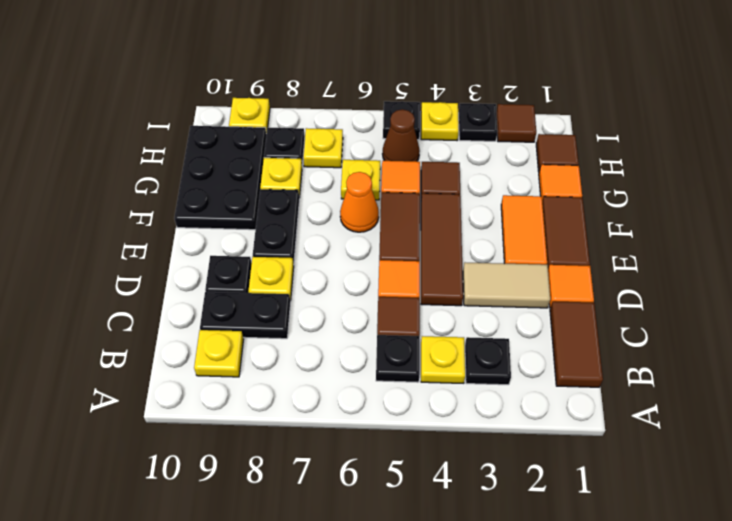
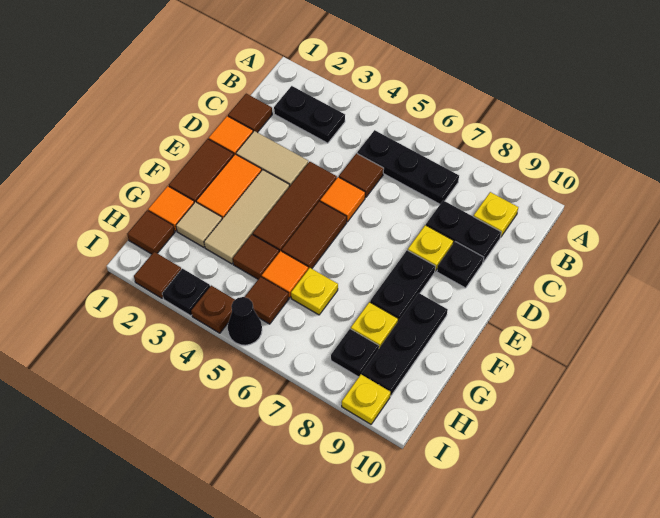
brown 1x2 tile [550,301,603,387] -> brown 1x1 tile [228,94,272,133]
black 1x1 plate [465,337,511,385] -> black 1x2 plate [274,86,345,143]
yellow 1x1 plate [421,336,465,383] -> none
black 1x1 plate [376,335,420,382] -> black 1x3 plate [357,130,459,204]
none -> tan 1x3 tile [204,170,290,264]
orange 1x1 cone [340,172,379,232] -> none
black 2x3 plate [174,126,266,230] -> black 1x3 plate [362,293,448,396]
none -> tan 1x1 tile [176,202,222,247]
brown 1x1 cone [383,109,420,161] -> brown 1x1 tile [245,277,289,324]
yellow 1x1 plate [303,128,343,168] -> none
yellow 1x1 plate [421,102,459,140] -> brown 1x1 plate [191,286,235,333]
black 1x1 plate [383,101,420,140] -> black 1x1 cone [228,297,262,345]

